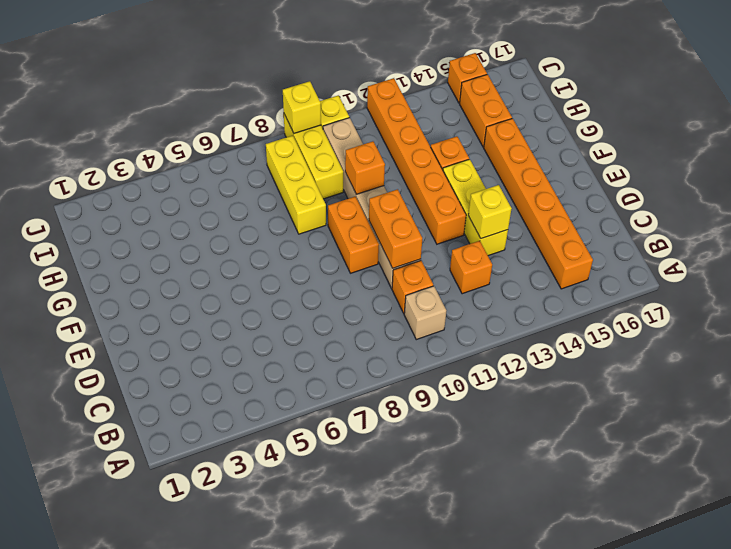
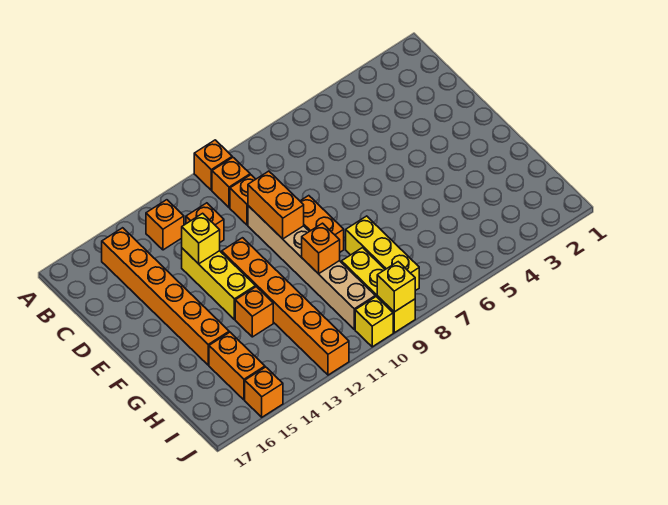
none -> orange 1x1 brick [194,140,232,190]
tan 1x1 brick [404,286,446,340] -> orange 1x1 brick [212,157,250,208]
none -> orange 1x1 brick [146,200,184,250]

